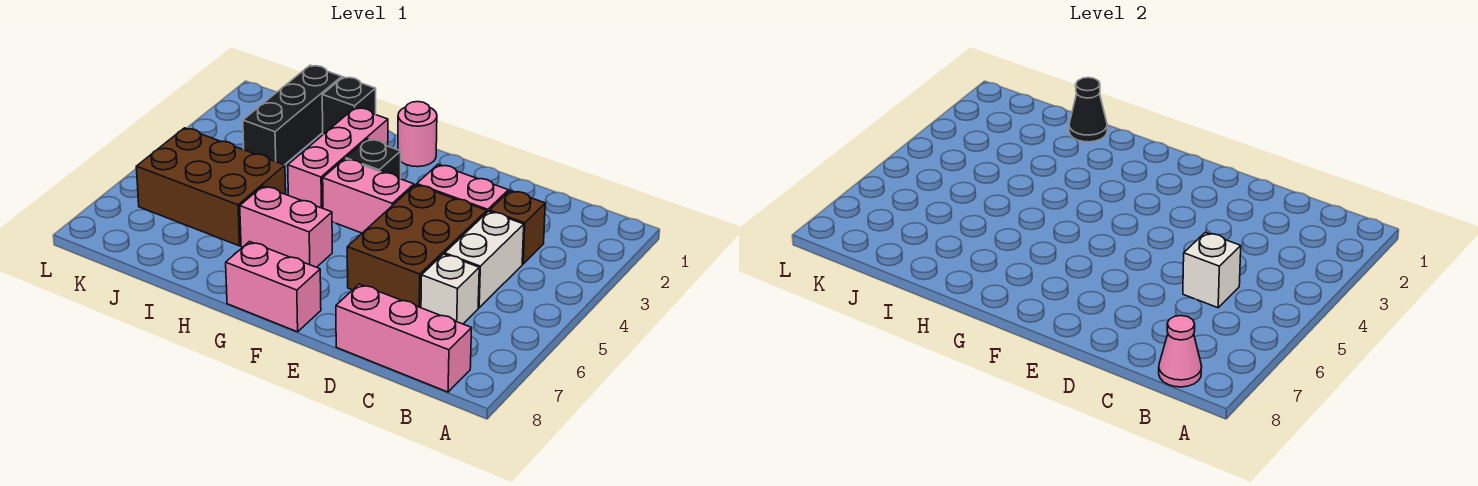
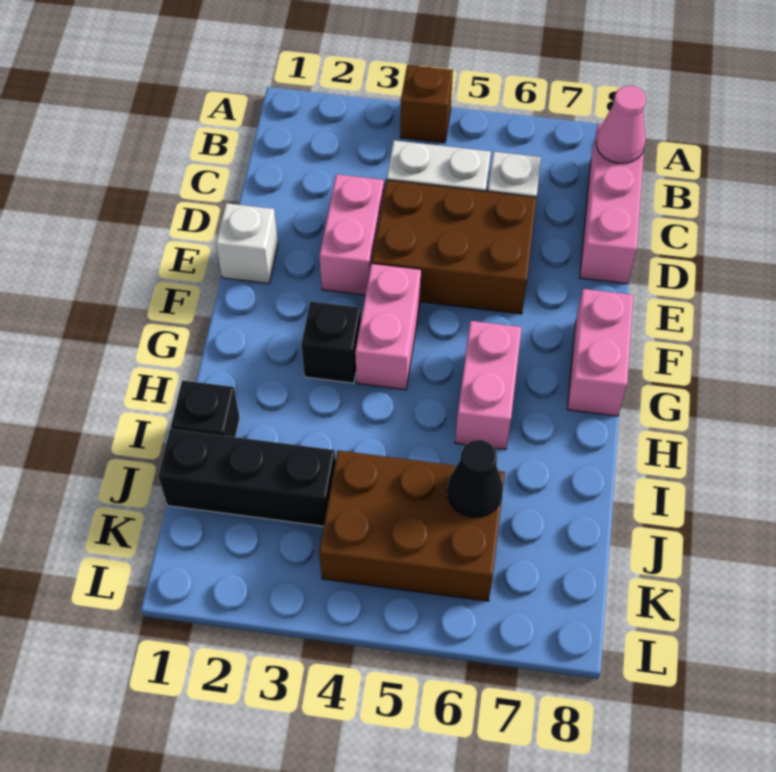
brown 1x1 brick [490,191,545,264] -> brown 1x1 brick moved to [400,65,453,143]
white 1x1 brick [1183,232,1241,308] -> white 1x1 brick moved to [216,203,278,284]
pink 1x1 round brick [398,102,437,167] -> none
pink 1x3 brick [288,108,388,208] -> none
black 1x1 cone [1069,78,1107,142] -> black 1x1 cone moved to [447,440,503,517]
brown 2x3 brick [136,128,286,246] -> brown 2x3 brick turned to [319,450,505,601]

